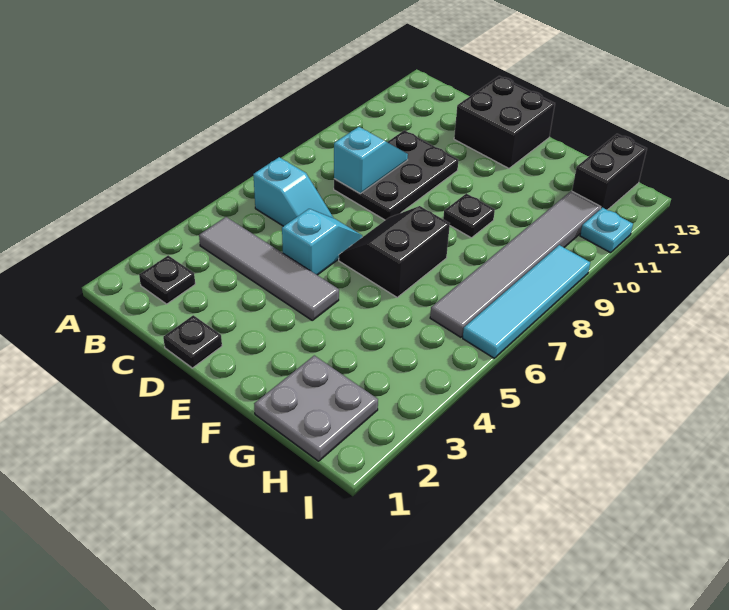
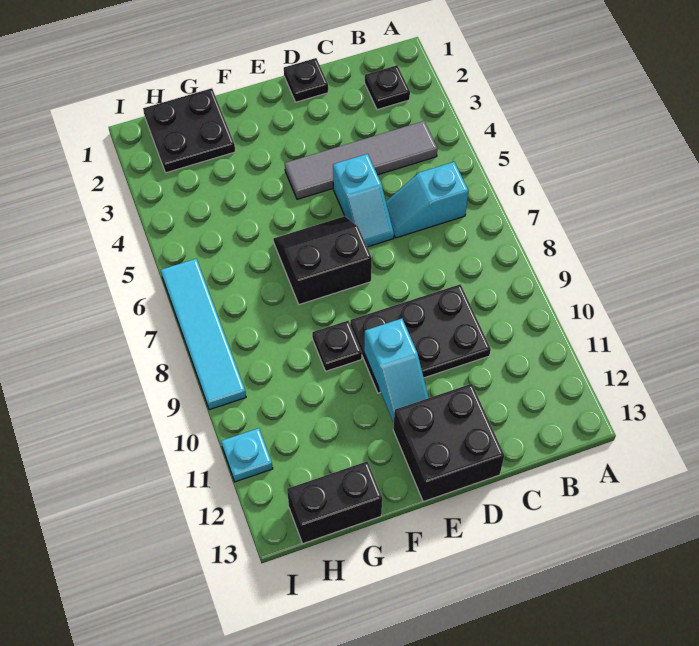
black 2x3 plate [334,130,459,220] -> black 2x3 plate turned to [350,284,491,393]
cyan 1x2 slope [334,127,408,194] -> cyan 1x2 slope moved to [364,319,429,422]
black 2x2 slope [339,206,450,297] -> black 2x2 slope turned to [273,216,372,305]
grey 2x2 plate [254,355,378,461] -> black 2x2 plate [143,88,235,173]
grey 1x6 tile [430,191,601,337] -> none
black 1x2 brick [572,134,647,210] -> black 1x2 brick turned to [287,461,382,544]

